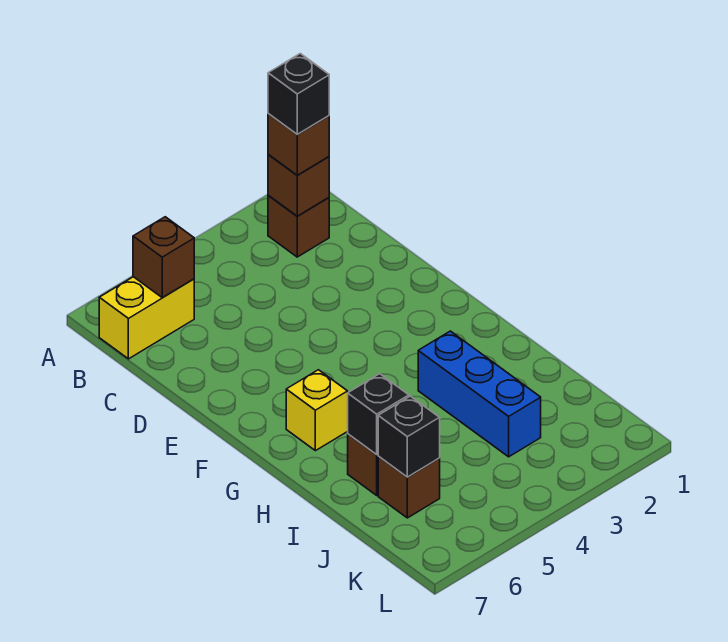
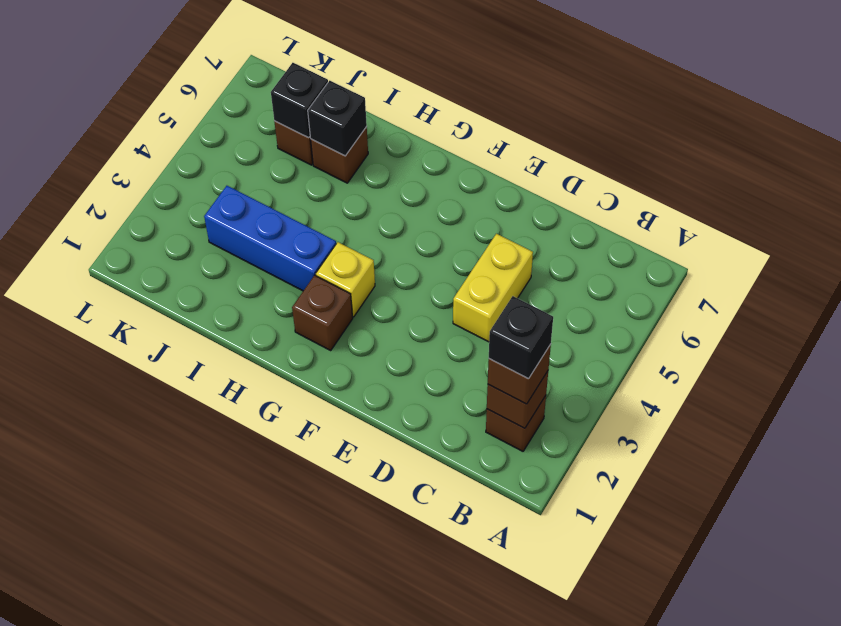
yellow 1x2 brick [99,277,194,359] -> yellow 1x2 brick moved to [453,234,533,342]
brown 1x1 brick [133,217,194,297] -> brown 1x1 brick moved to [292,275,353,350]
yellow 1x1 brick [286,370,348,451] -> yellow 1x1 brick moved to [316,242,375,317]

